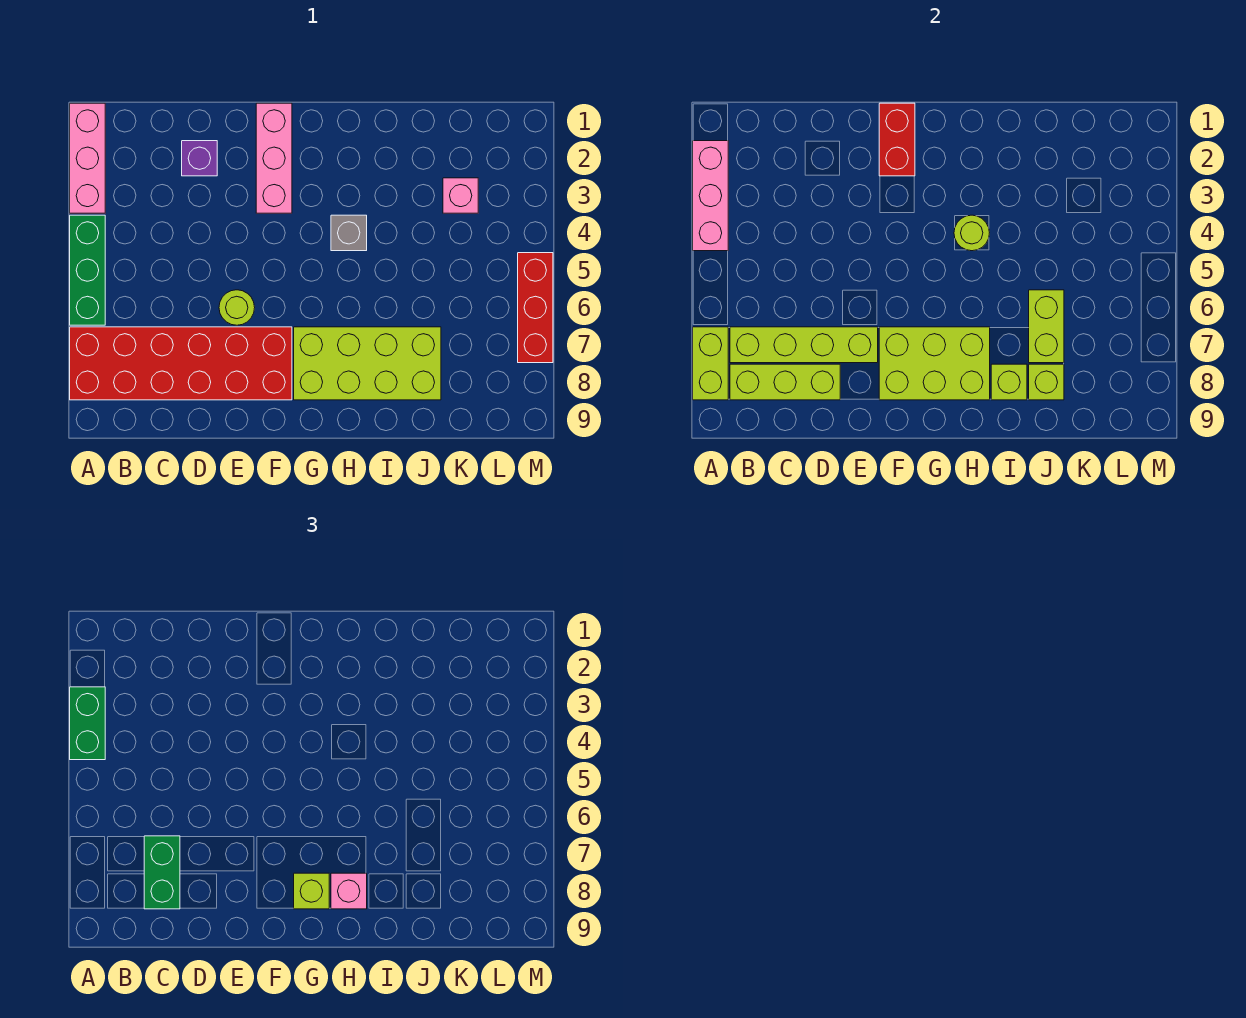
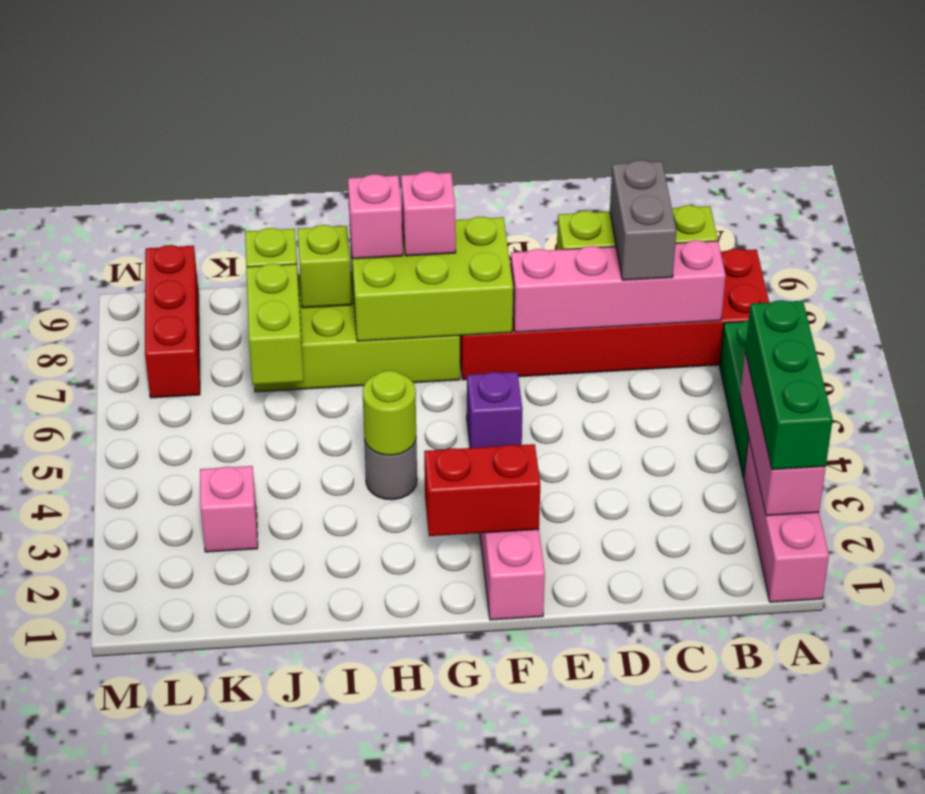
green 1x2 brick [70,687,105,760] -> green 1x3 brick [745,300,833,470]
lime 1x2 brick [693,327,728,400] -> none
lime 1x4 brick [730,327,878,363] -> pink 1x4 brick [511,240,726,332]
green 1x2 brick [144,836,180,909] -> grey 1x2 brick [610,160,676,280]
purple 1x1 brick [182,141,217,176] -> purple 1x1 brick moved to [467,372,523,448]
lime 1x1 round brick [219,290,255,325] -> none
red 1x2 brick [879,103,915,176] -> red 1x2 brick turned to [424,444,540,536]
lime 1x1 brick [294,873,329,909] -> pink 1x1 brick [401,171,456,256]
grey 1x1 brick [331,215,367,251] -> grey 1x1 round brick [364,439,417,500]
red 1x3 brick [518,253,553,363] -> red 1x3 brick moved to [145,245,200,398]

